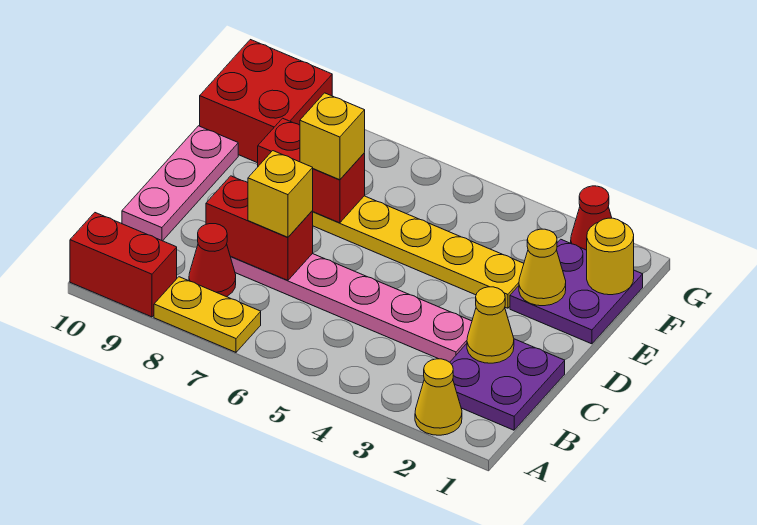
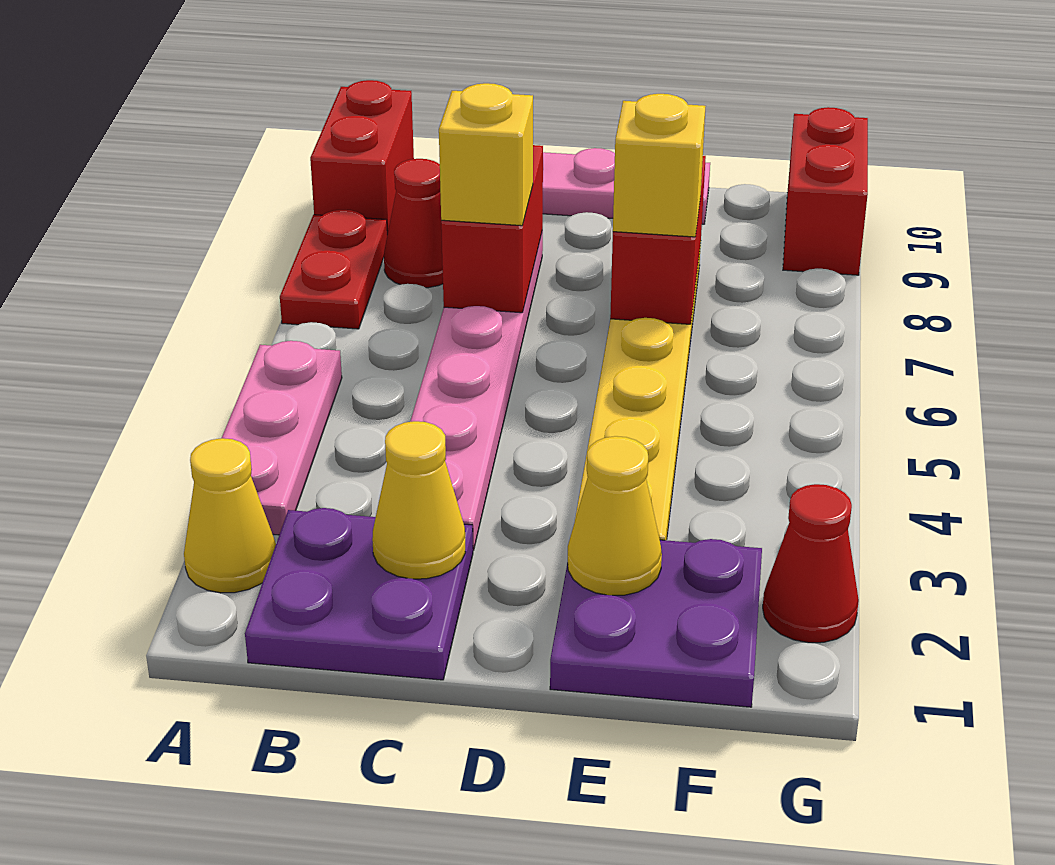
none -> pink 1x3 plate [222,341,342,535]
yellow 1x2 plate [154,277,261,352] -> red 1x2 plate [280,210,387,329]
yellow 1x1 round brick [587,218,634,295] -> none
red 2x2 brick [200,40,332,163] -> red 1x2 brick [783,107,868,275]

